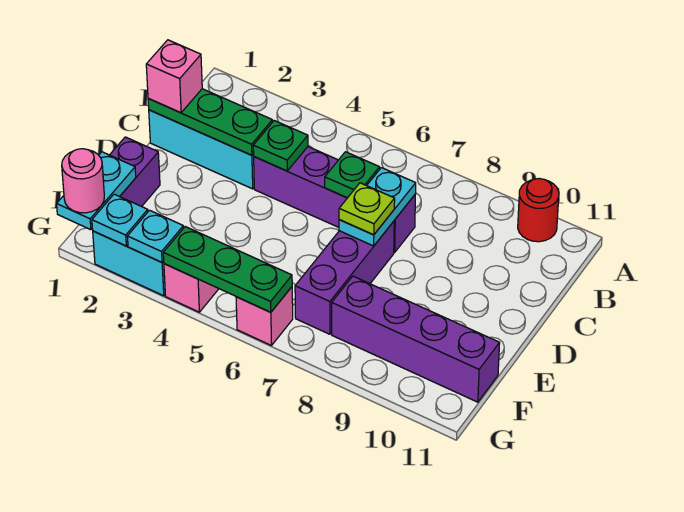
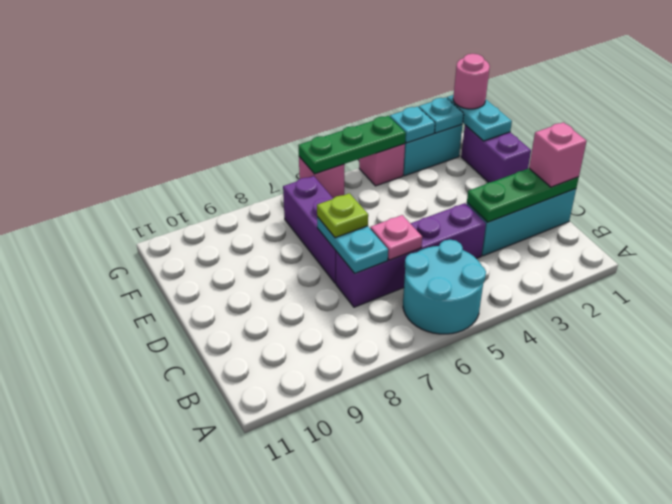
none -> cyan 2x2 round brick [403,240,486,334]
red 1x1 round brick [518,178,559,242] -> none
green 1x1 plate [253,121,308,171] -> none
green 1x1 plate [325,152,380,198] -> pink 1x1 plate [370,215,422,260]
purple 1x4 brick [332,276,500,402] -> none

